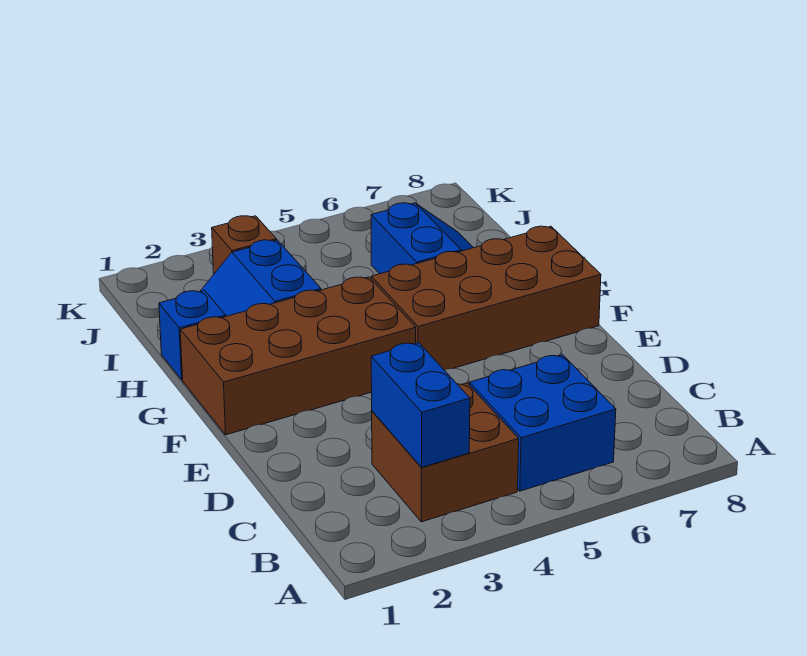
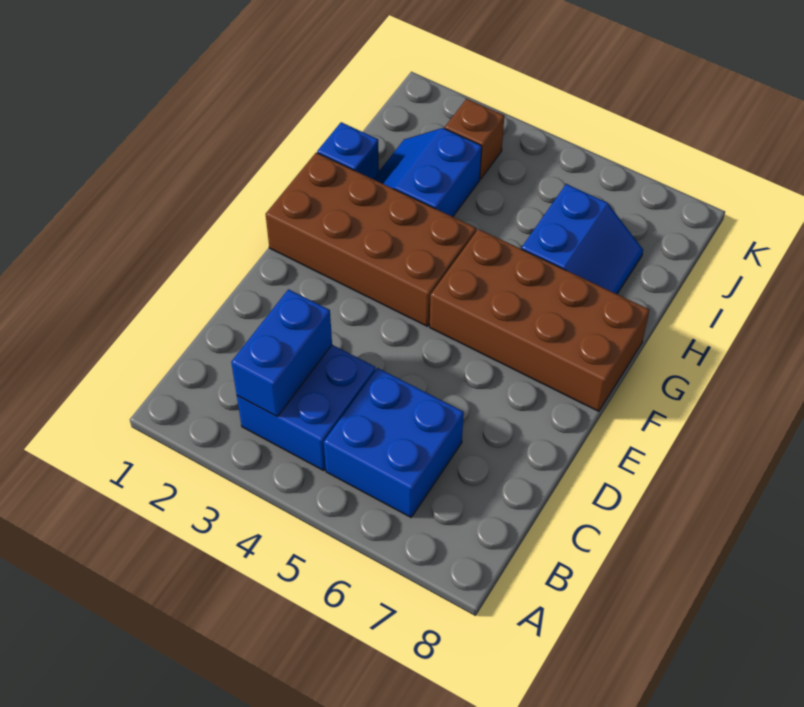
brown 2x2 brick [372,383,519,522] -> blue 2x2 brick [237,345,375,471]

